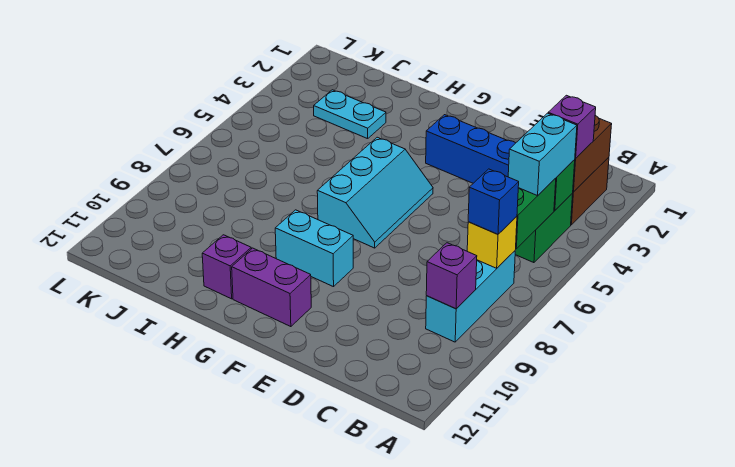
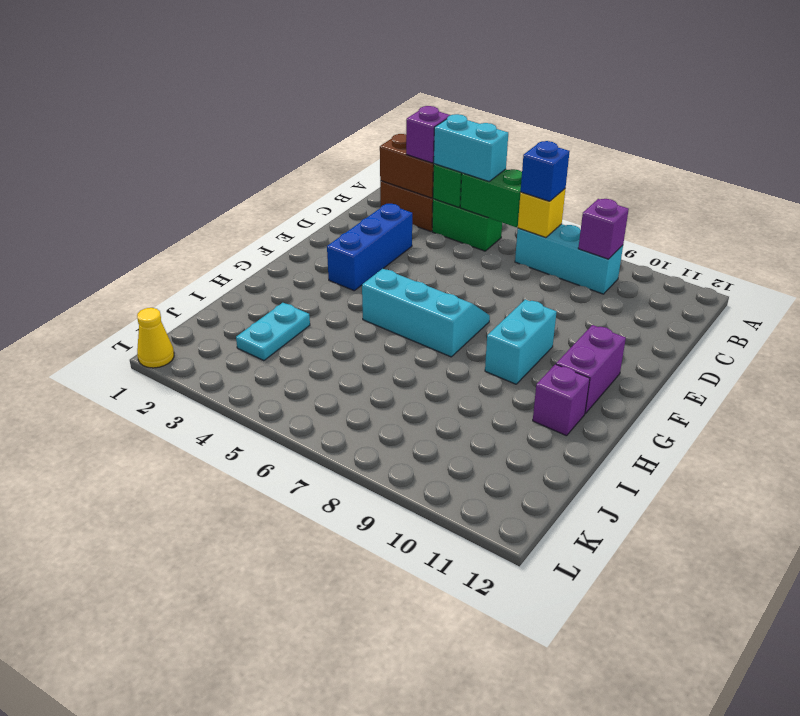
none -> yellow 1x1 cone [137,308,174,368]

